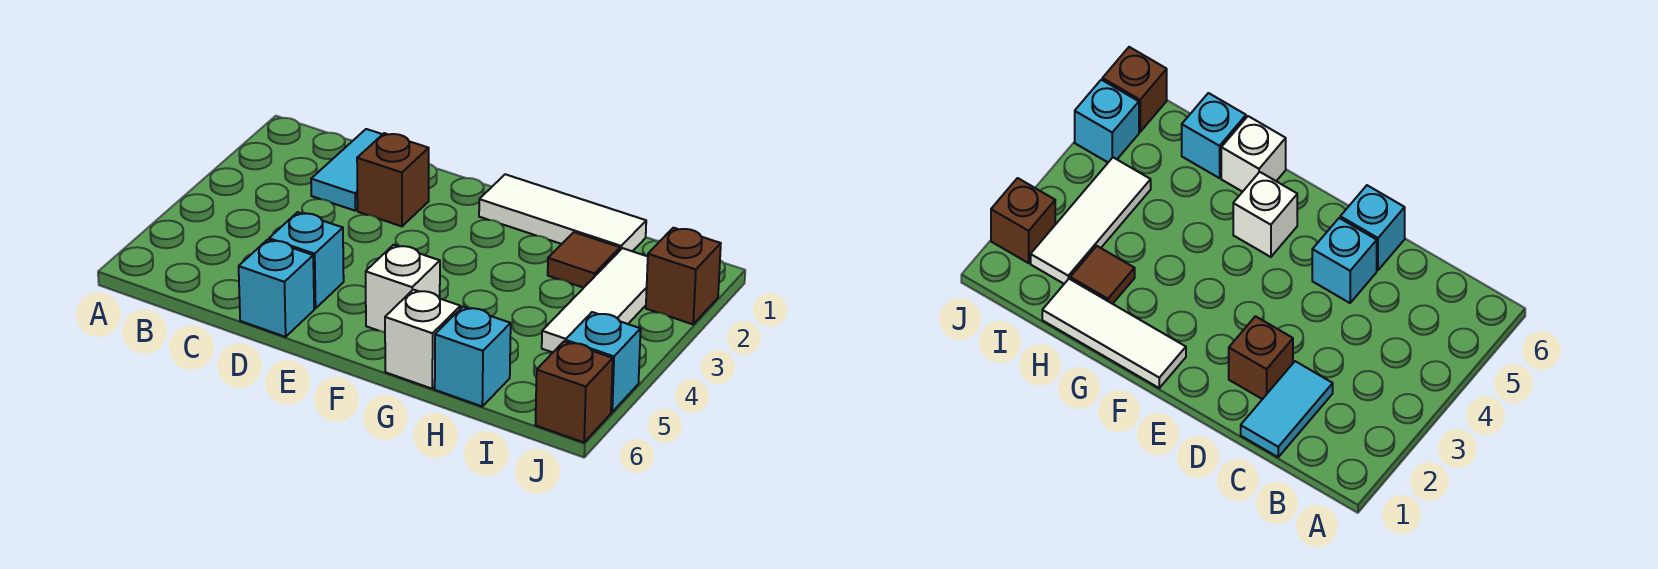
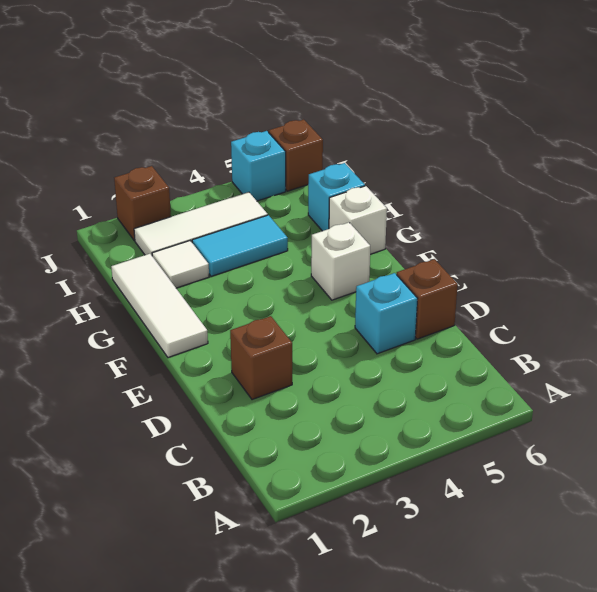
cyan 1x2 tile [311,129,383,211] -> cyan 1x2 tile moved to [192,215,288,276]
cyan 1x1 brick [239,240,314,337] -> brown 1x1 brick [397,259,458,339]
brown 1x1 tile [548,232,620,288] -> white 1x1 tile [152,241,209,288]

